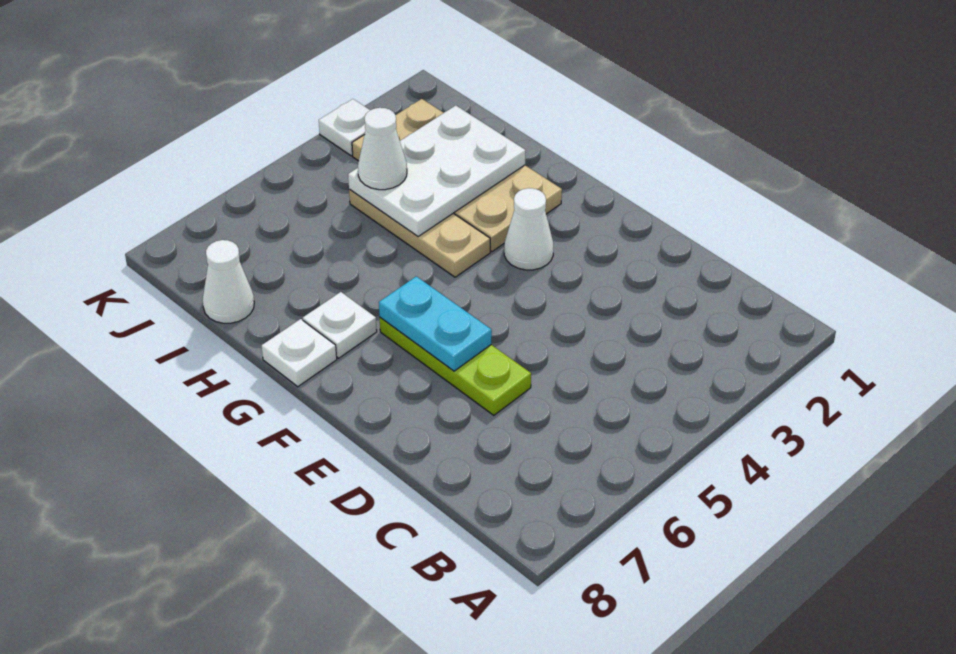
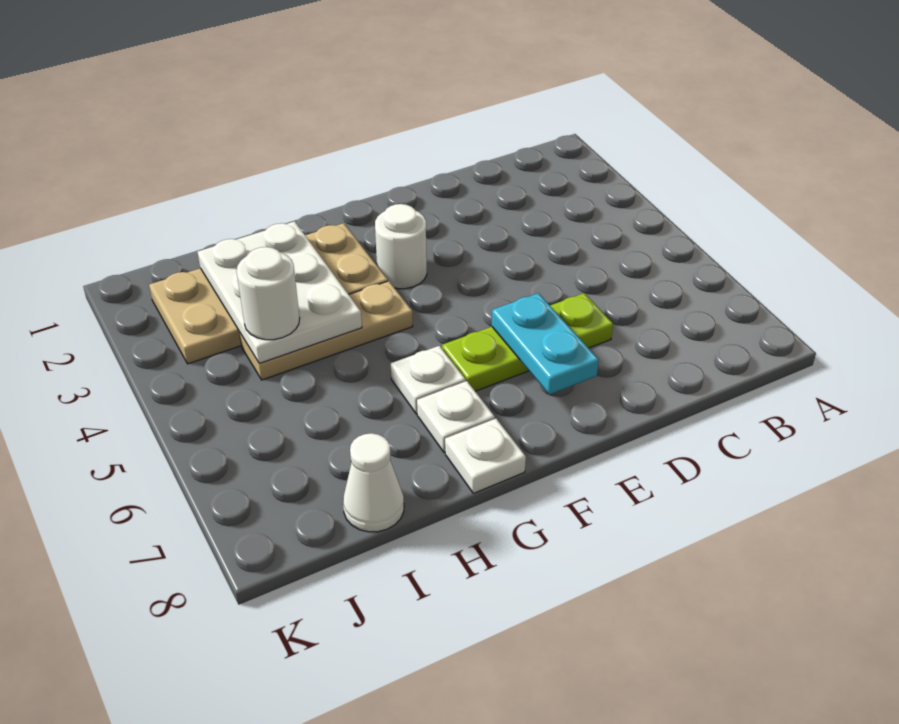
cyan 1x2 plate [379,276,492,371] -> cyan 1x2 plate turned to [492,293,599,395]
white 1x1 cone [504,188,553,270] -> white 1x1 round brick [375,204,427,289]
white 1x1 cone [358,108,407,190] -> white 1x1 round brick [236,247,300,340]
white 1x1 plate [319,99,370,156] -> white 1x1 plate moved to [391,346,466,414]

